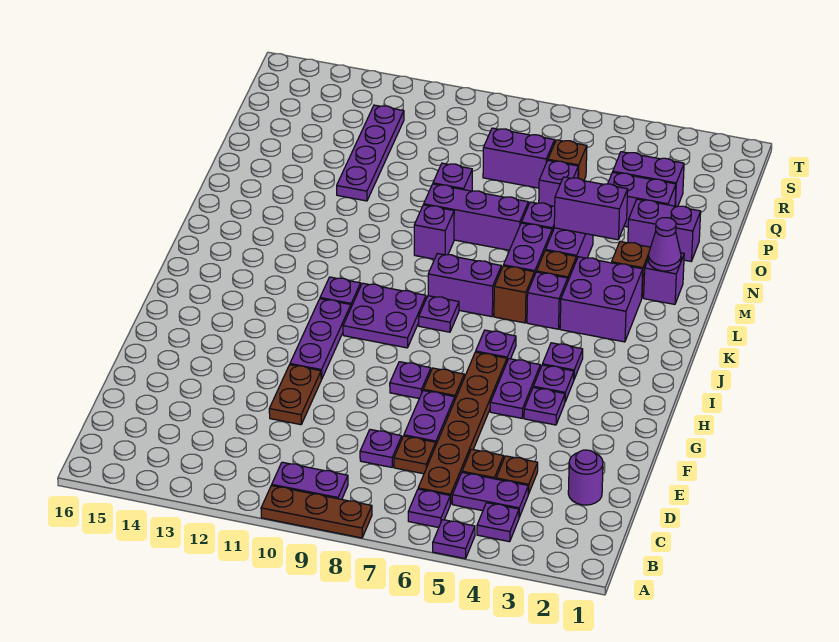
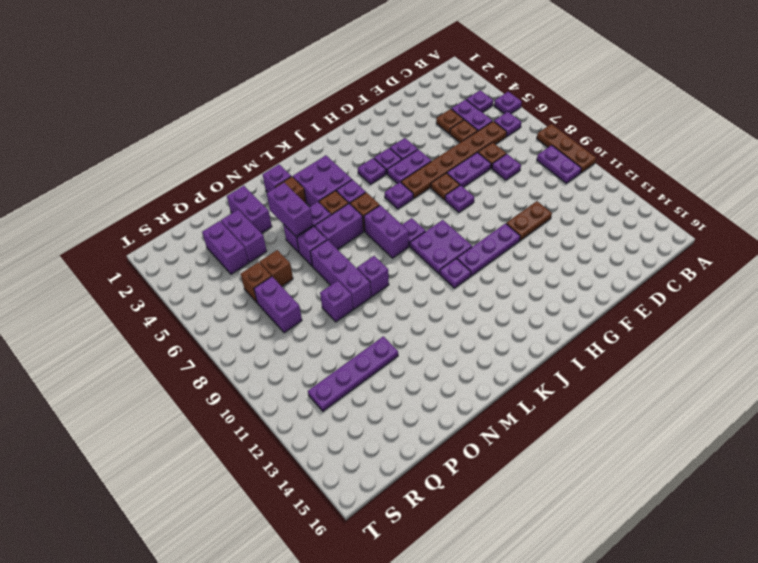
purple 1x1 round brick [568,450,603,505] -> none
purple 1x1 cone [648,218,681,271] -> none
purple 1x1 brick [539,161,578,207] -> brown 1x1 brick [260,250,293,286]

